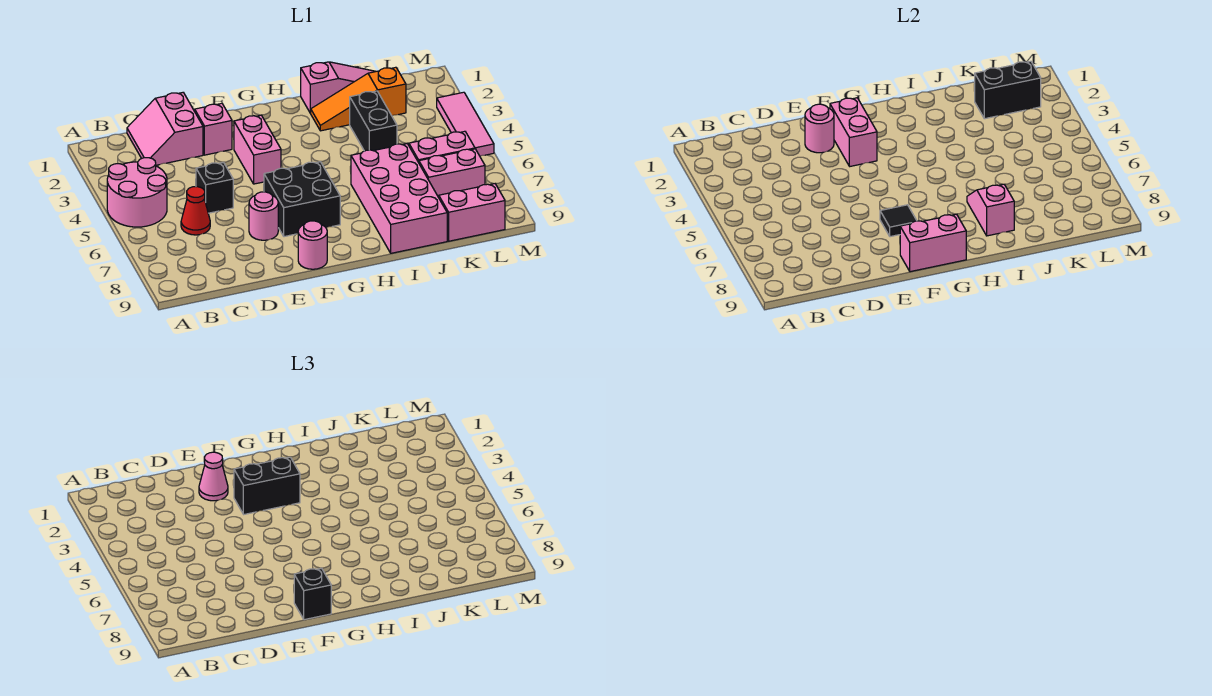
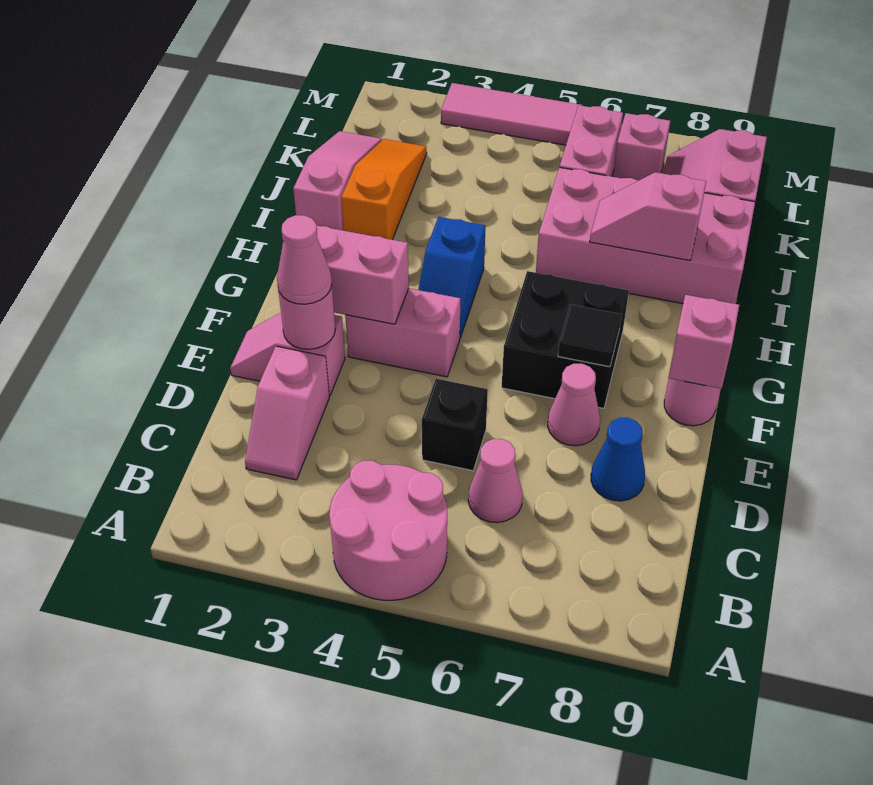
pink 2x2 slope [127,93,203,165] -> pink 1x2 slope [245,346,329,480]
red 1x1 cone [181,187,210,235] -> pink 1x1 cone [468,439,523,523]
none -> blue 1x1 cone [591,418,645,501]
pink 1x1 round brick [249,192,278,240] -> pink 1x1 cone [548,364,600,446]
black 1x2 brick [234,457,300,514] -> none
pink 1x2 brick [900,214,966,272] -> pink 1x1 brick [668,295,739,389]
black 1x1 brick [294,568,331,620] -> none
none -> blue 1x2 slope [418,217,486,338]
orange 1x3 slope [311,67,406,131] -> orange 1x3 slope turned to [341,139,427,240]
black 1x2 brick [350,91,397,151] -> none
black 1x2 brick [974,61,1041,119] -> none
pink 1x2 brick [419,149,485,196] -> pink 1x1 brick [613,113,670,181]

